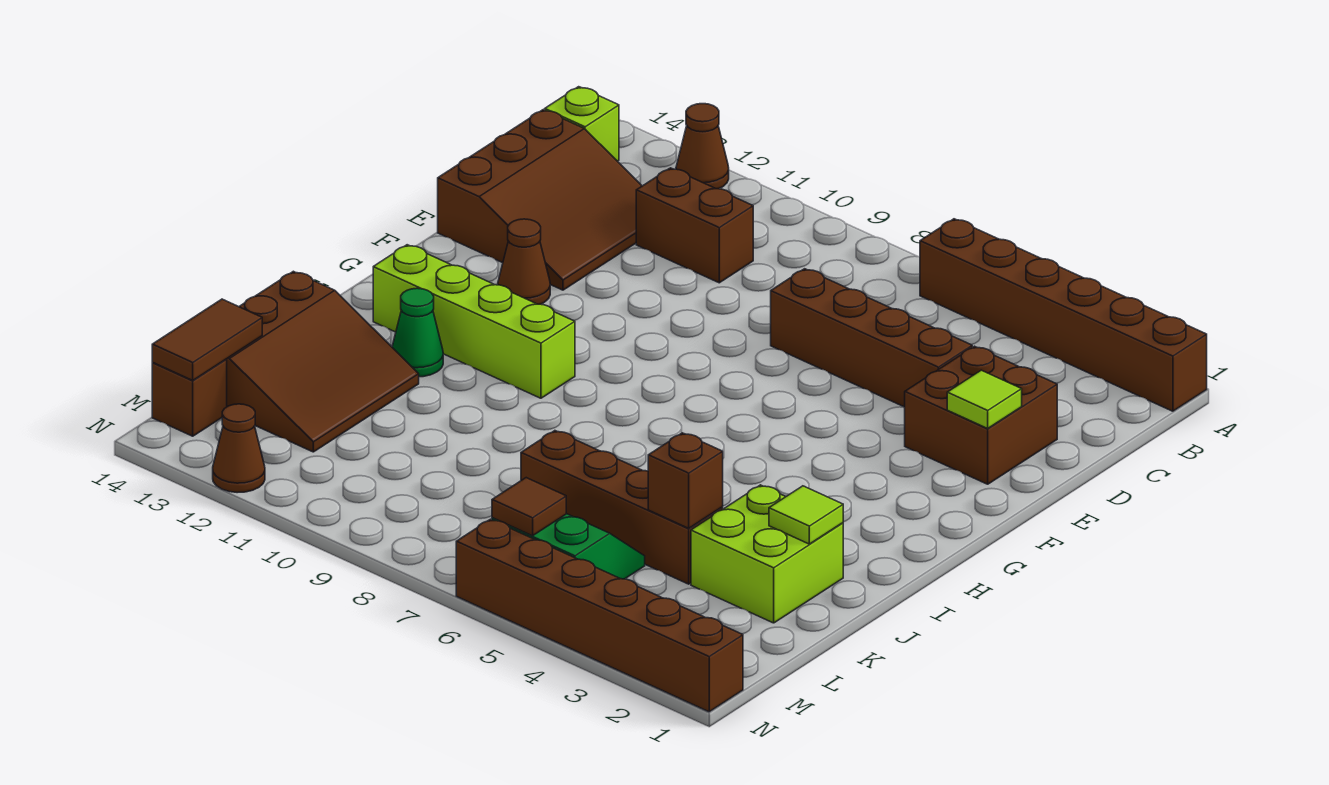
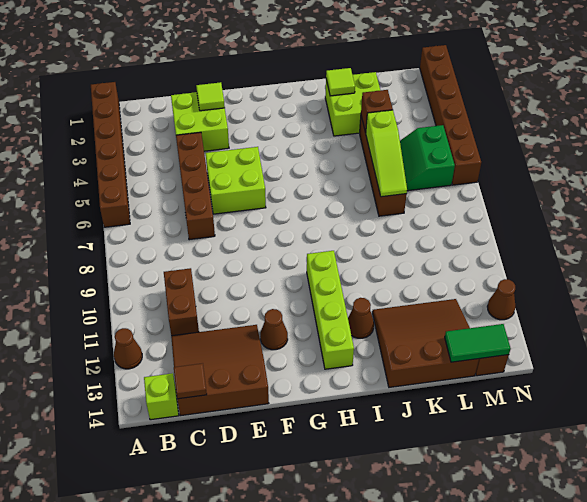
brown 2x2 brick [905,346,1057,484] -> lime 2x2 brick [171,92,229,151]
none -> lime 2x2 brick [206,147,266,214]
green 1x1 cone [392,288,443,377] -> brown 1x1 cone [348,298,374,338]
none -> lime 1x3 slope [366,110,407,197]
brown 1x2 tile [152,299,262,380] -> green 1x2 tile [445,324,511,362]
brown 1x1 tile [492,478,566,536] -> brown 1x1 tile moved to [174,363,207,399]

